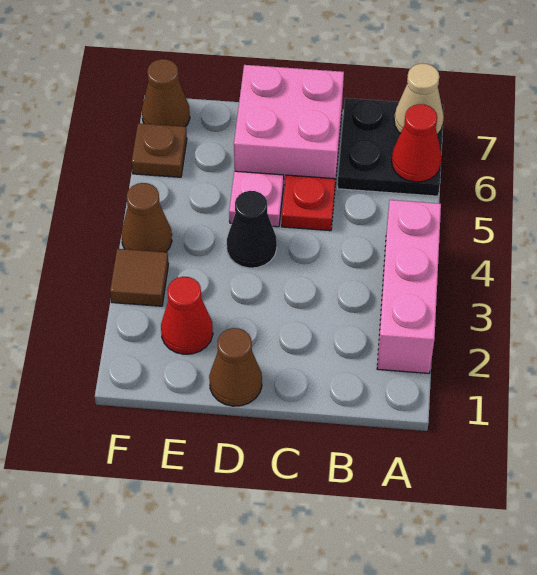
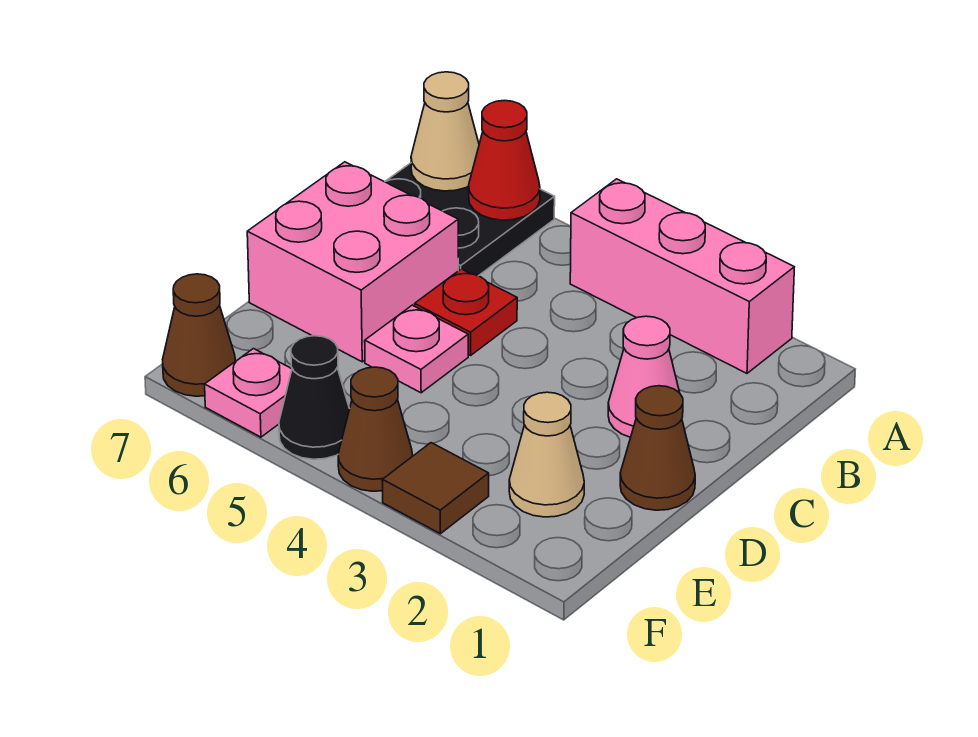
none -> pink 1x1 cone [608,316,680,437]
black 1x1 cone [227,191,277,268] -> black 1x1 cone moved to [279,336,350,459]
red 1x1 cone [161,277,213,354] -> tan 1x1 cone [509,392,584,517]
brown 1x1 plate [132,123,187,177] -> pink 1x1 plate [205,349,292,437]

